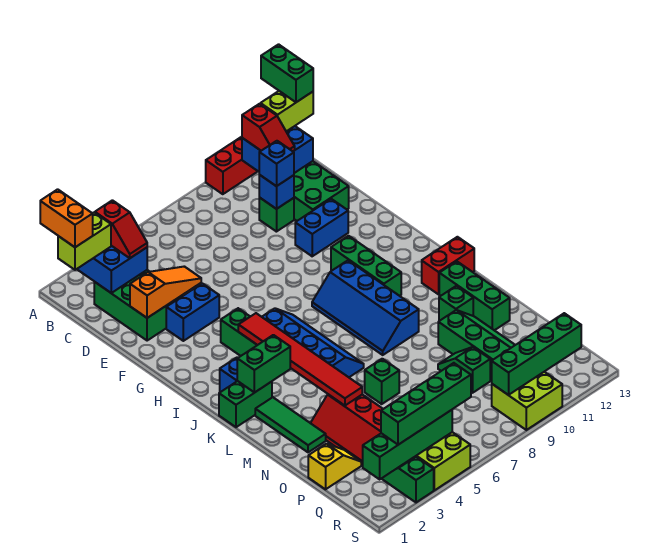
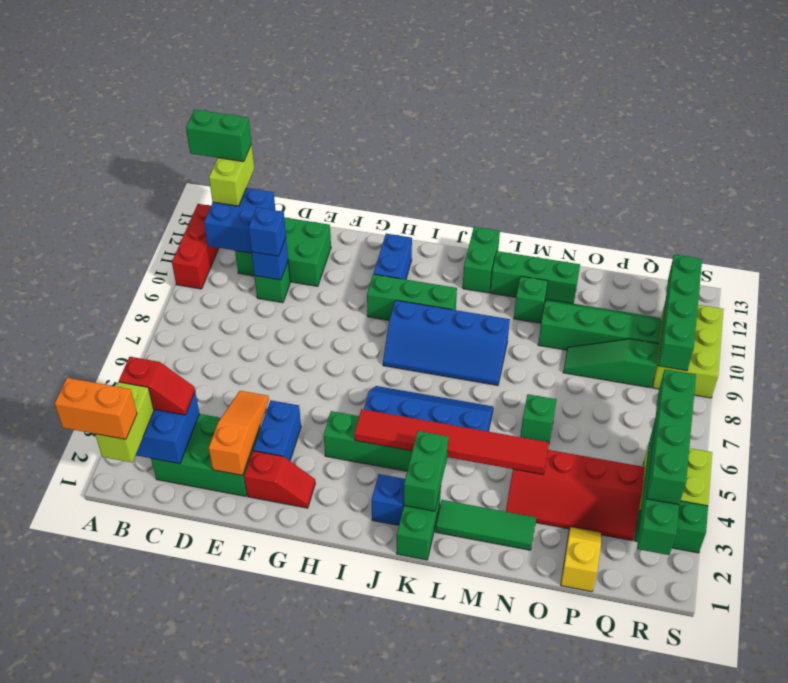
red 1x2 slope [242,104,295,151] -> red 1x2 slope moved to [244,451,315,508]
blue 1x2 brick [295,199,348,256] -> blue 1x2 brick moved to [374,234,412,279]
red 1x2 brick [422,237,474,294] -> green 1x2 brick [463,227,500,293]
green 1x2 slope [438,347,490,393] -> green 1x3 slope [563,339,659,388]
lime 2x2 brick [492,372,562,430] -> lime 2x3 brick [653,304,724,398]

